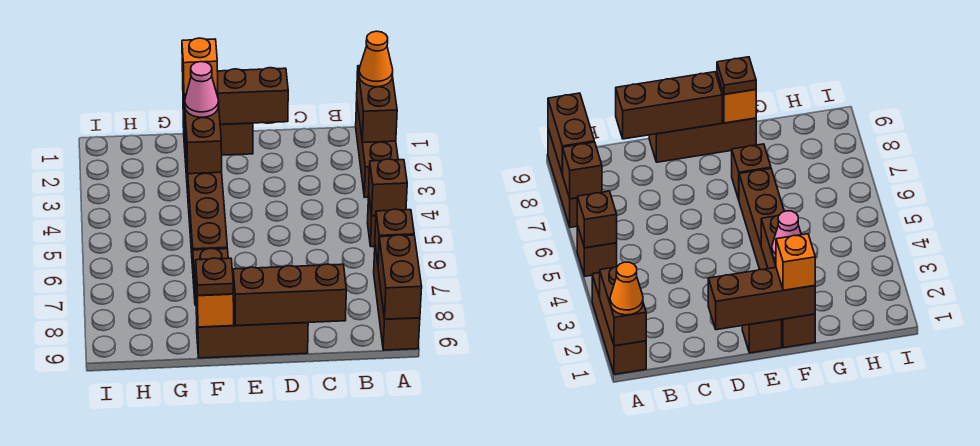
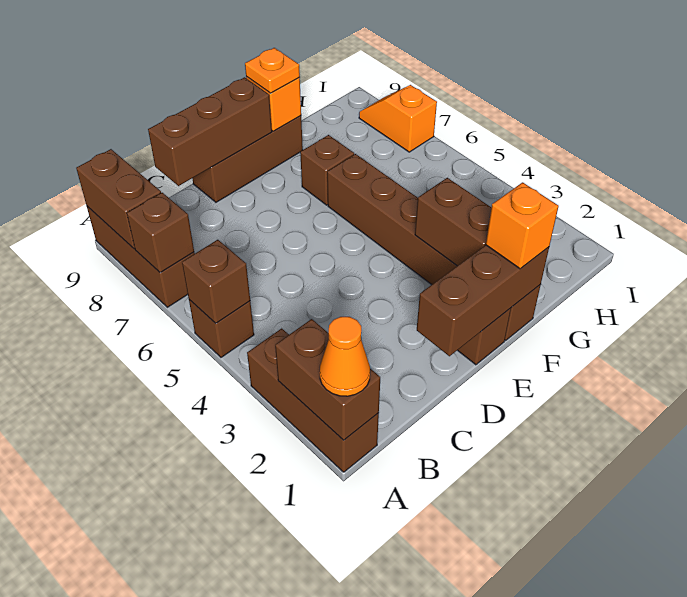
pink 1x1 cone [185,62,219,117] -> none
brown 1x1 plate [196,258,233,295] -> orange 1x1 plate [245,48,300,93]
none -> orange 1x2 slope [359,85,437,152]

